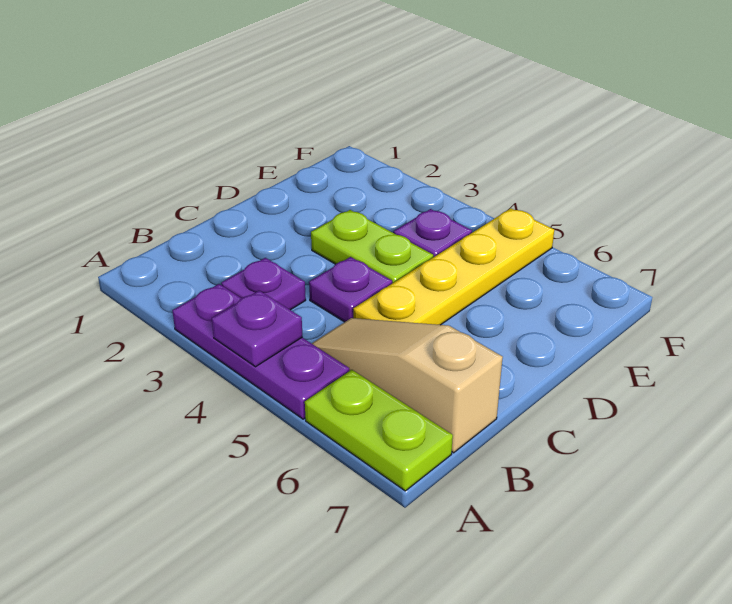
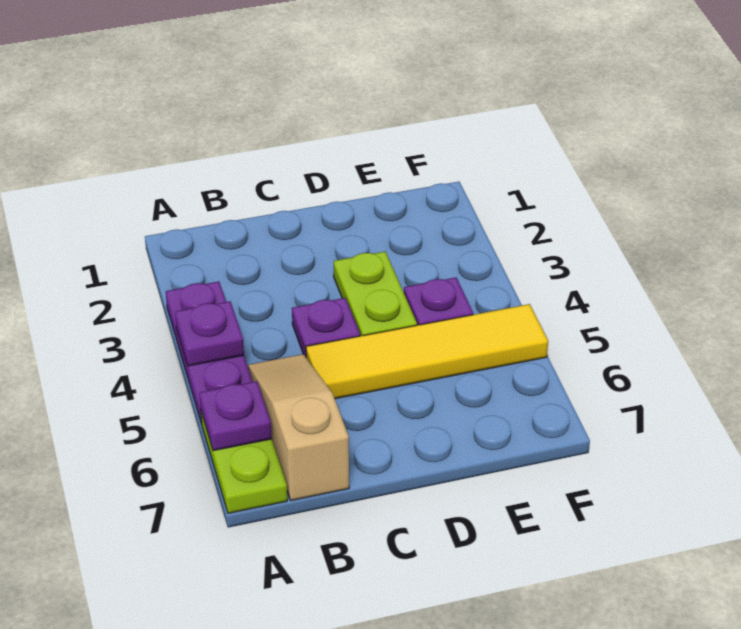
purple 1x1 plate [221,258,306,310] -> purple 1x1 plate moved to [199,381,272,451]
yellow 1x4 plate [353,208,554,325] -> yellow 1x4 tile [306,304,548,399]

